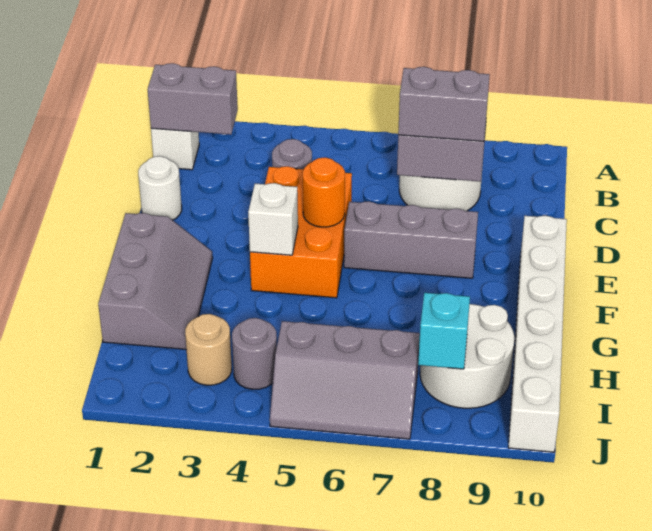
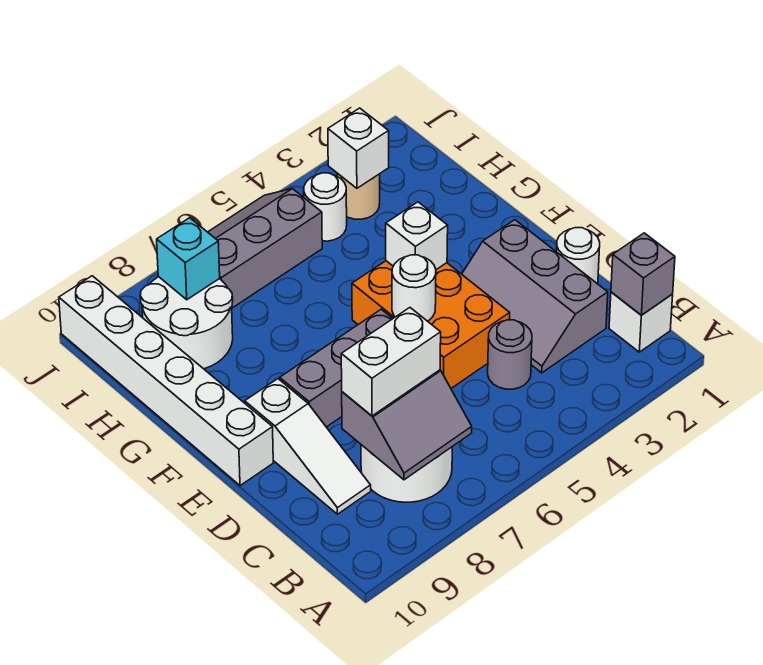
grey 1x2 brick [148,63,238,135] -> grey 1x1 brick [611,233,675,315]
grey 1x2 brick [398,67,490,141] -> white 1x2 brick [341,308,441,416]
none -> white 1x3 slope [245,379,371,514]
orange 1x1 round brick [303,157,345,227] -> white 1x1 round brick [392,255,436,321]
grey 2x3 slope [98,213,213,349] -> grey 2x3 slope moved to [462,220,608,373]
none -> white 1x1 brick [328,108,389,188]
grey 1x1 round brick [232,318,277,389] -> white 1x1 round brick [304,173,347,241]

